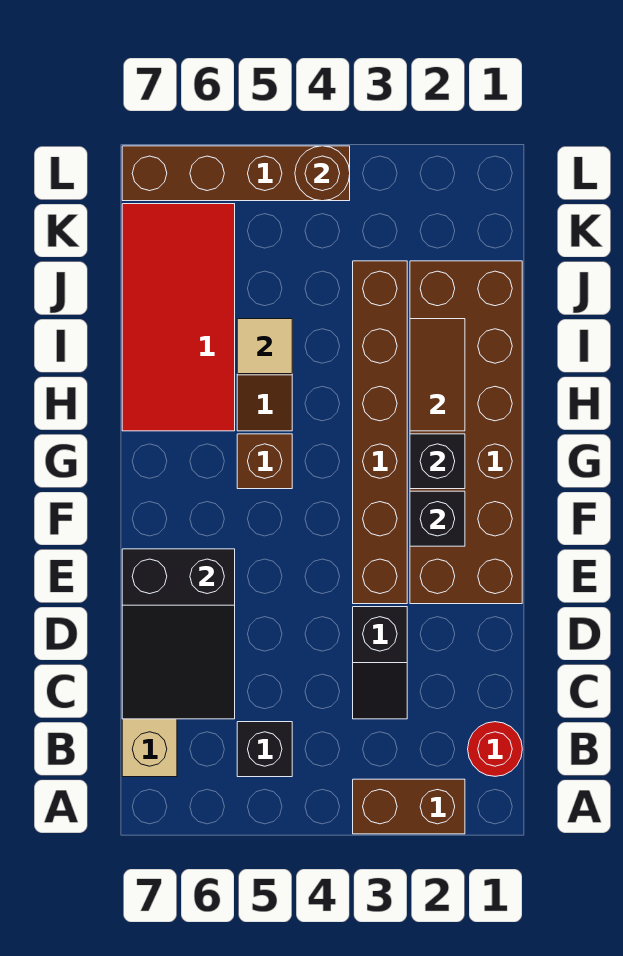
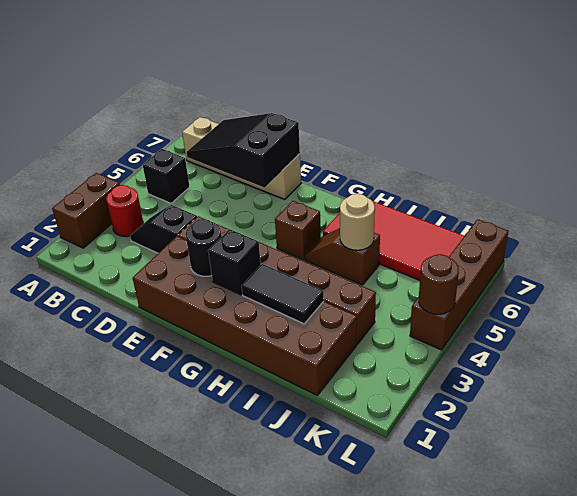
red 1x1 round brick [468,722,522,776] -> red 1x1 round brick moved to [106,185,144,237]
black 1x1 brick [410,491,465,546] -> black 1x1 round brick [186,219,222,276]
brown 1x2 tile [410,319,465,431] -> black 1x2 tile [242,264,324,324]
tan 1x1 tile [237,319,292,374] -> tan 1x1 round brick [340,194,375,250]

